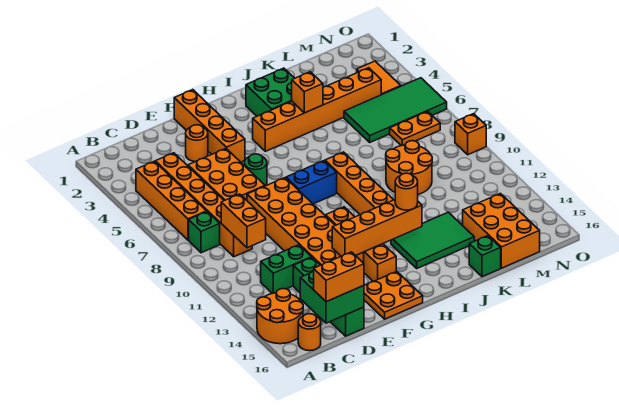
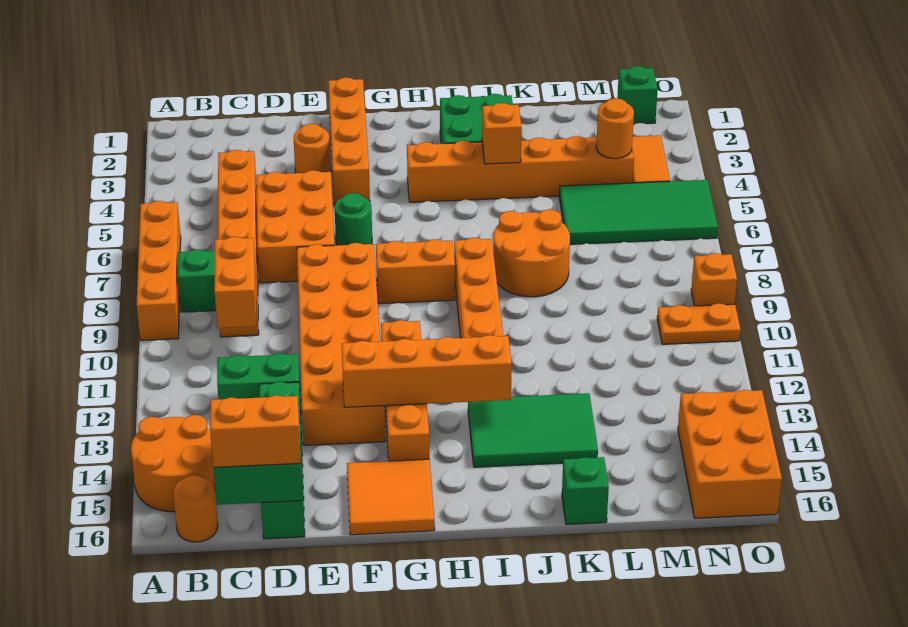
orange 1x4 brick [136,161,207,240] -> orange 1x4 brick moved to [136,201,181,340]
orange 2x2 plate [364,271,423,319] -> orange 2x2 tile [347,459,435,535]
blue 1x2 brick [286,161,337,204] -> orange 1x2 brick [376,239,455,304]
orange 1x1 round brick [395,173,418,210] -> orange 1x1 round brick moved to [596,98,634,159]
orange 2x2 round brick [386,141,432,194] -> orange 2x2 round brick moved to [493,209,570,297]
orange 2x3 brick [463,194,540,268] -> orange 2x3 brick moved to [678,390,782,518]
orange 1x2 plate [390,111,440,146] -> orange 1x2 plate moved to [657,303,741,344]
none -> green 1x1 brick [617,66,658,124]

